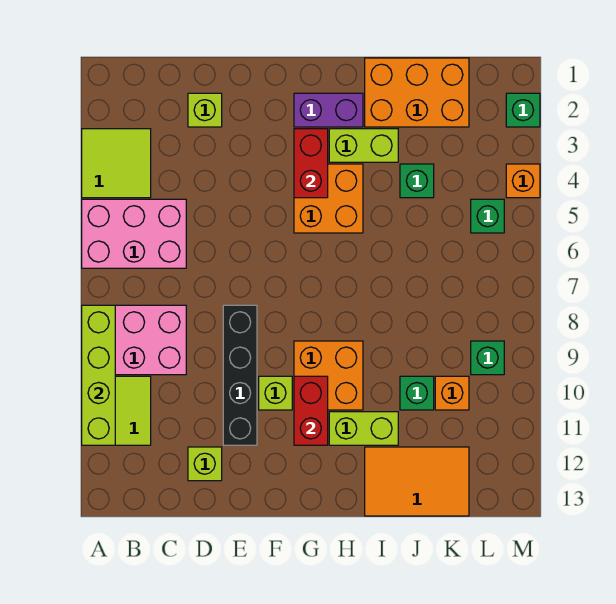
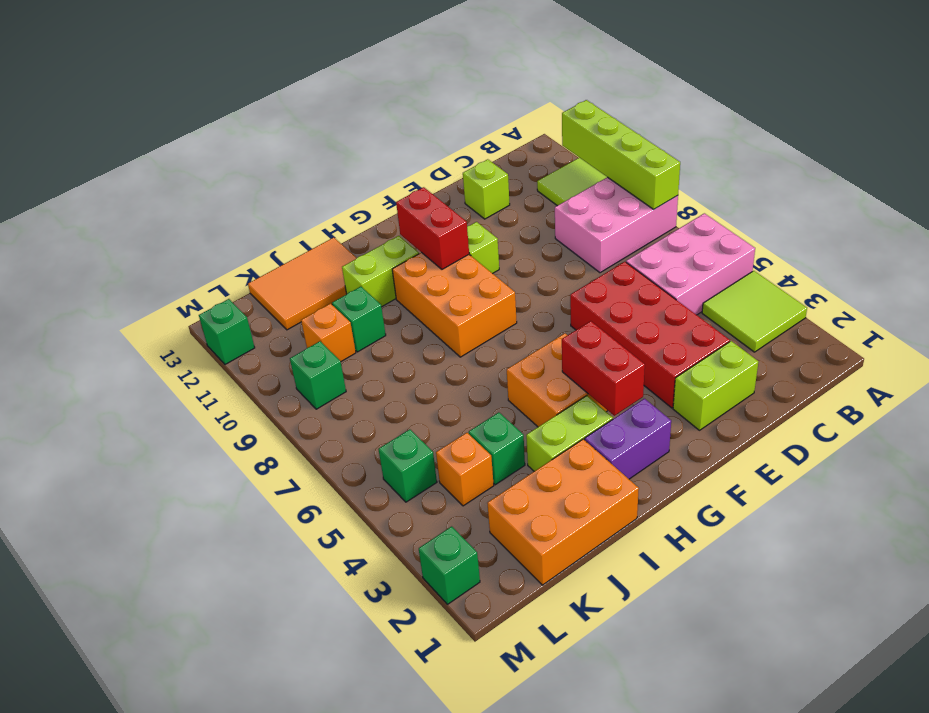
lime 1x1 brick [188,93,222,127] -> lime 1x2 brick [673,341,758,430]
none -> red 2x4 brick [570,262,730,408]
black 1x4 brick [223,305,257,445] -> none
orange 2x2 brick [294,341,363,410] -> orange 2x3 brick [392,252,517,357]
orange 1x1 brick [506,164,540,198] -> orange 1x1 brick moved to [436,433,494,506]
none -> green 1x1 brick [199,299,255,364]

